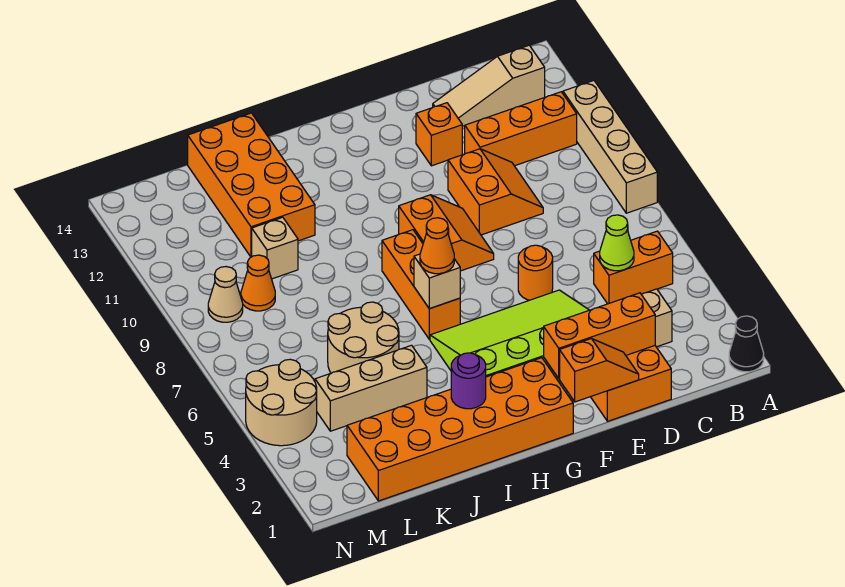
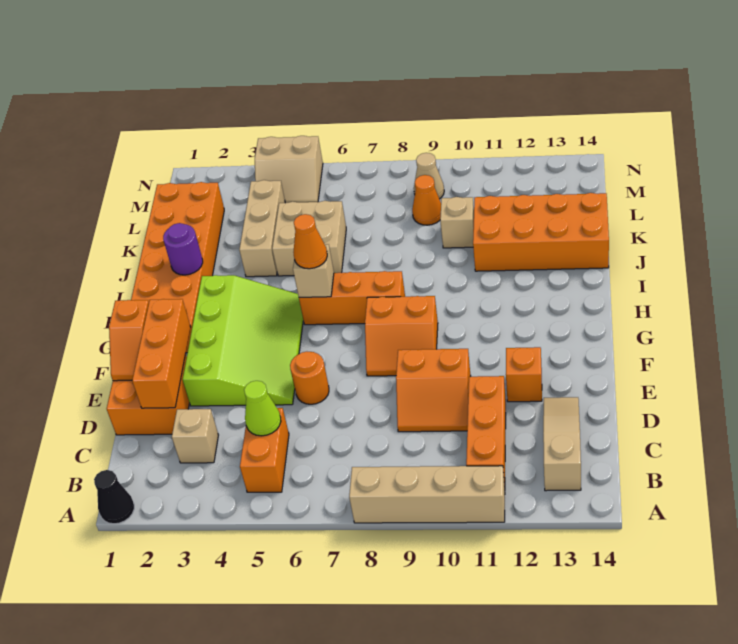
tan 2x2 round brick [328,302,399,373] -> tan 2x2 brick [272,201,346,276]
tan 2x2 round brick [246,359,317,446] -> tan 2x2 slope [255,136,323,203]

